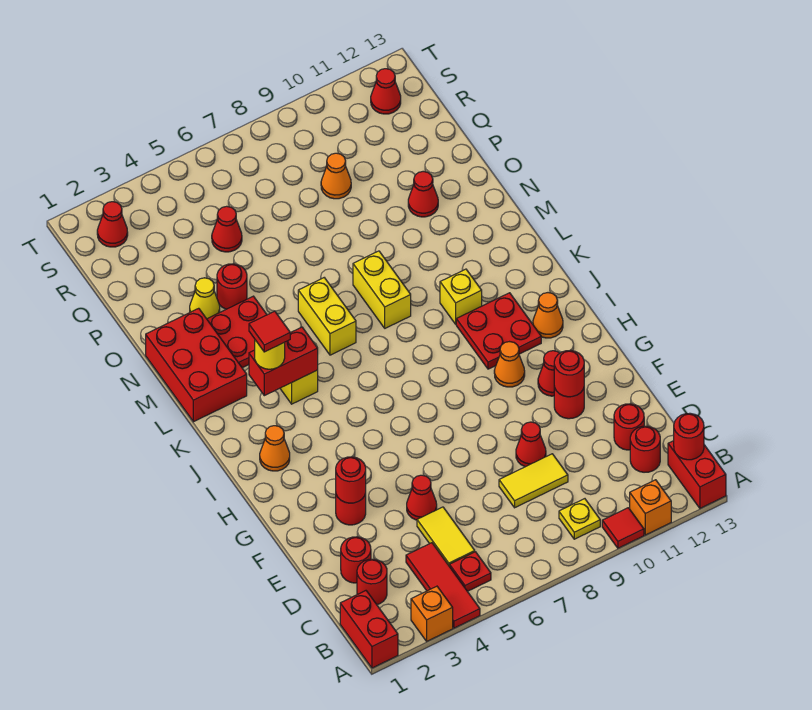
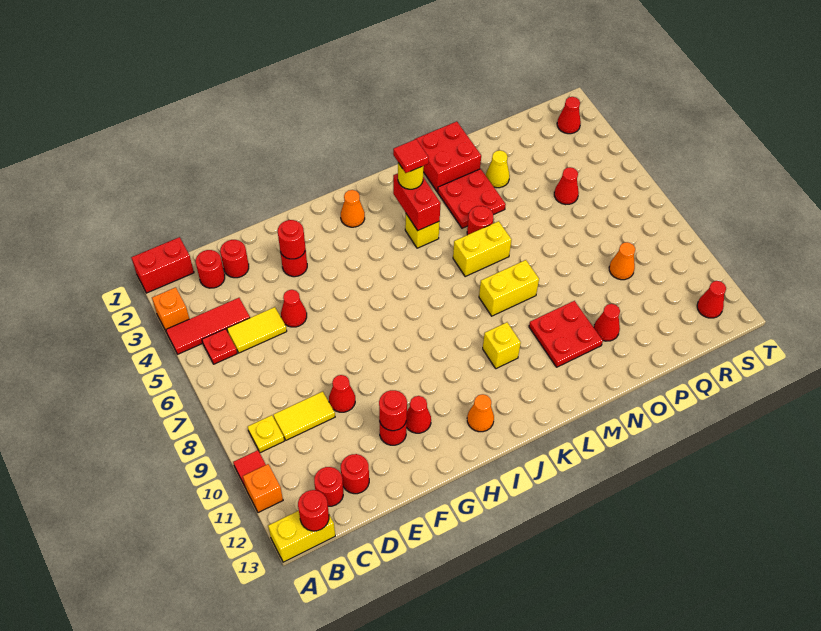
red 1x2 brick [668,441,726,508] -> yellow 1x2 brick [268,511,335,562]
yellow 1x2 tile [499,454,568,508] -> yellow 1x2 tile turned to [273,391,335,440]
orange 1x1 cone [494,342,525,387] -> none
red 2x2 plate [456,293,541,369] -> red 2x2 plate moved to [529,301,603,367]
red 2x3 brick [146,308,247,422] -> red 2x2 brick [414,121,481,192]
red 1x1 round brick [217,264,247,309] -> red 1x1 round brick moved to [467,206,493,235]

